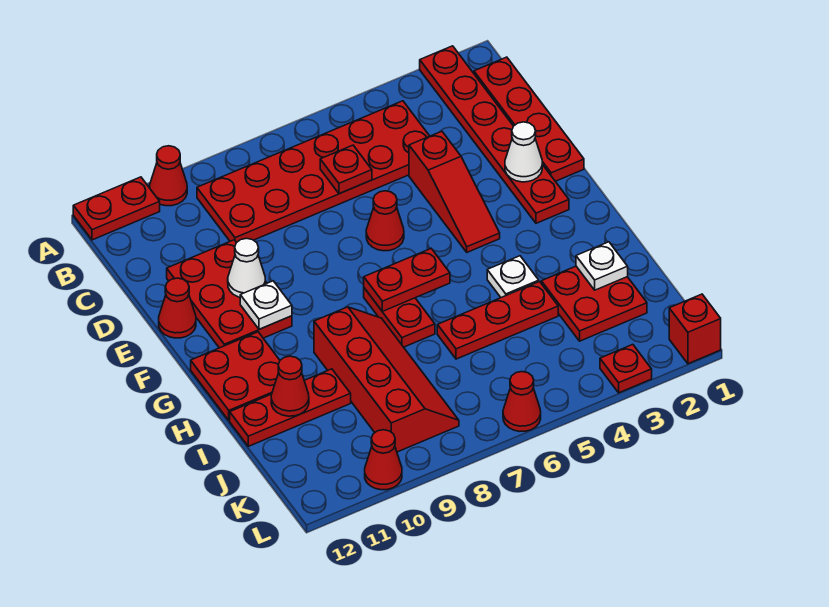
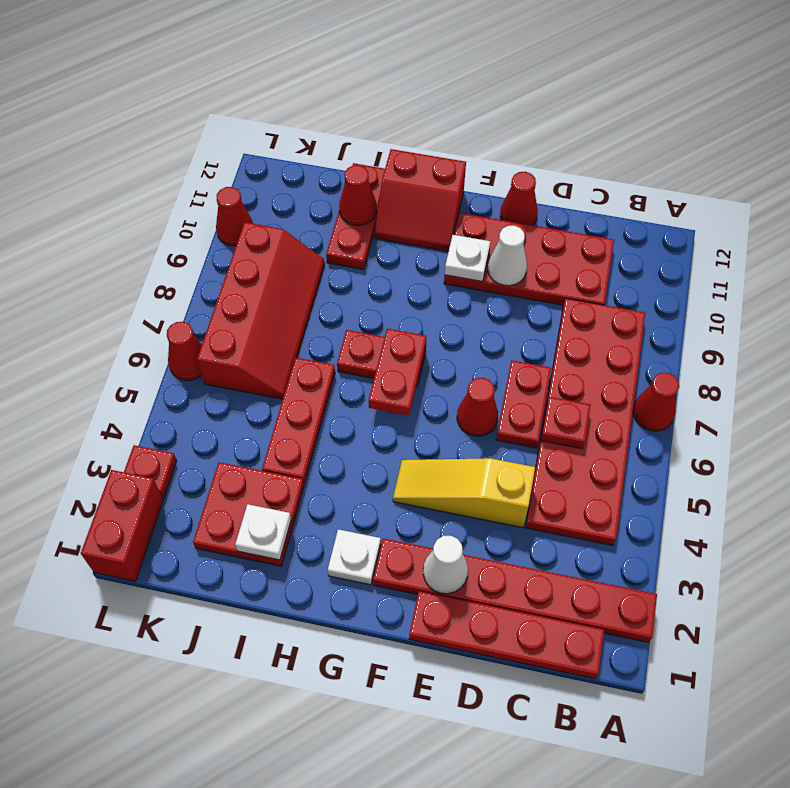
red 1x1 cone [150,146,187,206] -> red 1x1 cone moved to [633,373,679,431]
red 1x2 plate [73,177,160,240] -> red 1x2 plate moved to [496,361,551,448]
red 1x3 slope [409,131,500,252] -> yellow 1x3 slope [393,458,535,528]
red 2x3 plate [167,240,292,348] -> red 2x4 plate [444,213,614,305]
red 2x2 plate [191,332,280,420] -> red 2x2 slope [374,149,466,251]
white 1x1 plate [487,256,539,297] -> white 1x1 plate moved to [328,529,381,585]
red 2x4 slope [314,307,459,452] -> red 2x4 slope turned to [197,222,325,399]
red 1x1 brick [669,294,721,364] -> red 1x2 brick [81,470,163,581]

